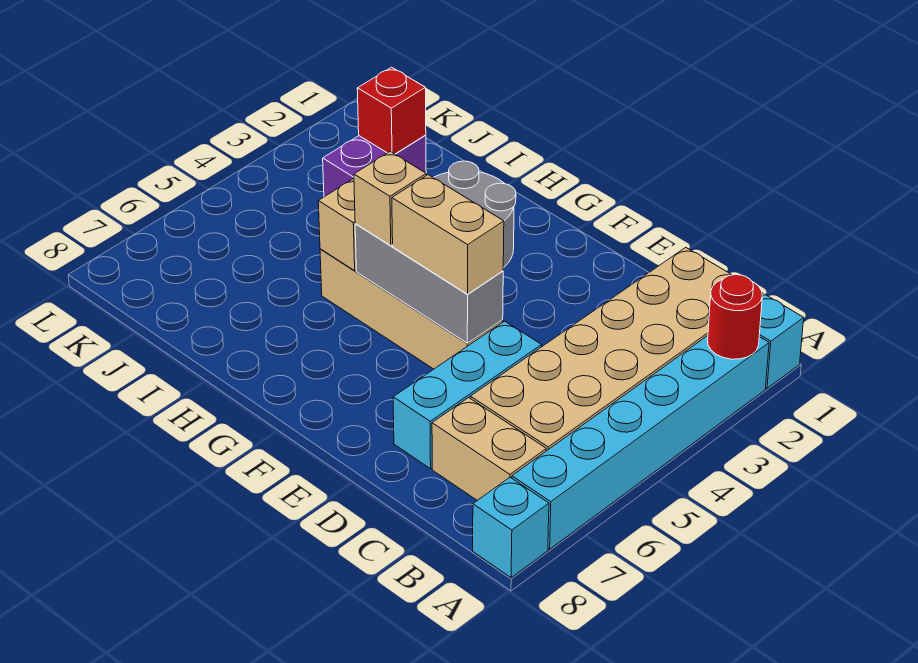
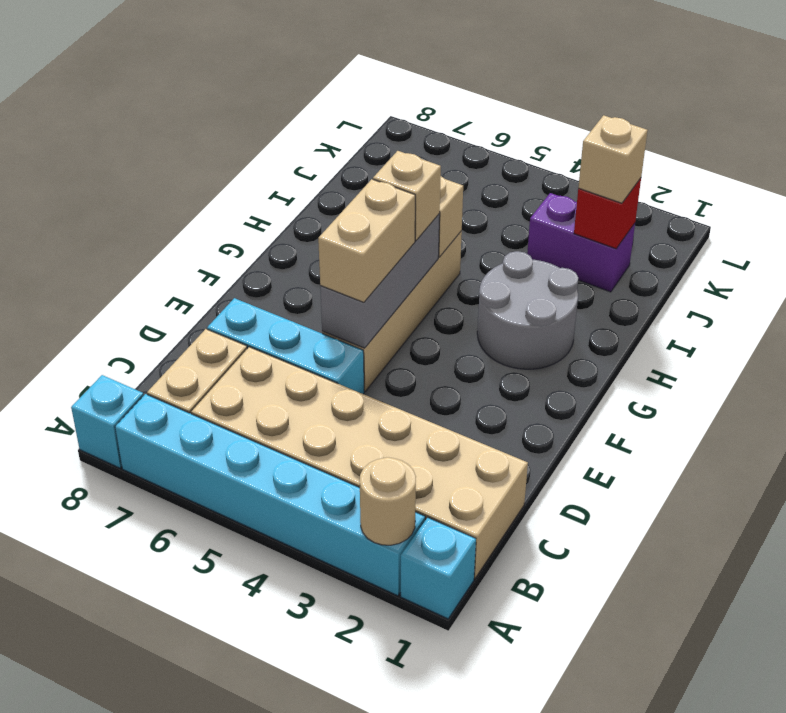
red 1x1 round brick [708,275,762,359] -> tan 1x1 round brick [360,457,416,545]
none -> tan 1x1 brick [578,115,648,203]

